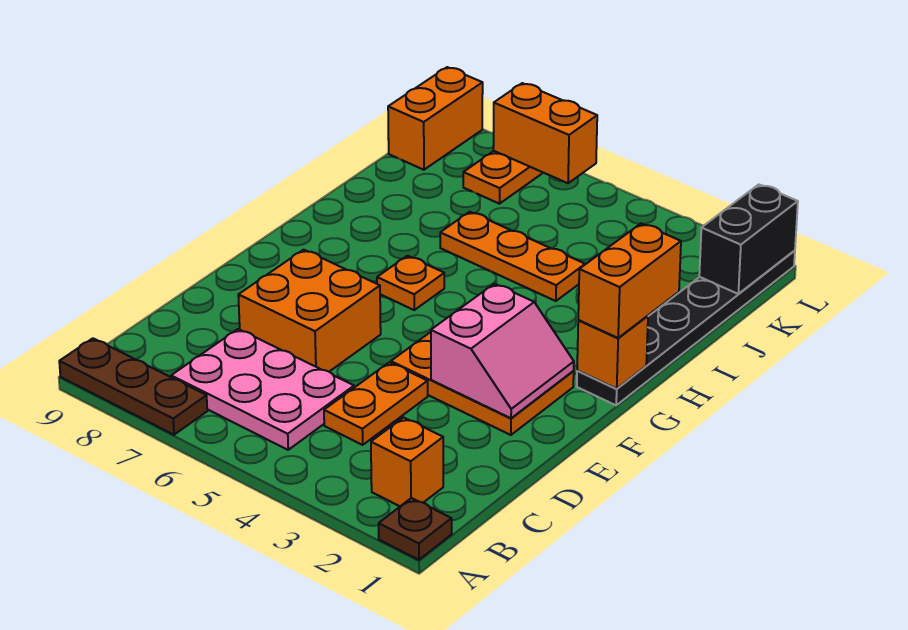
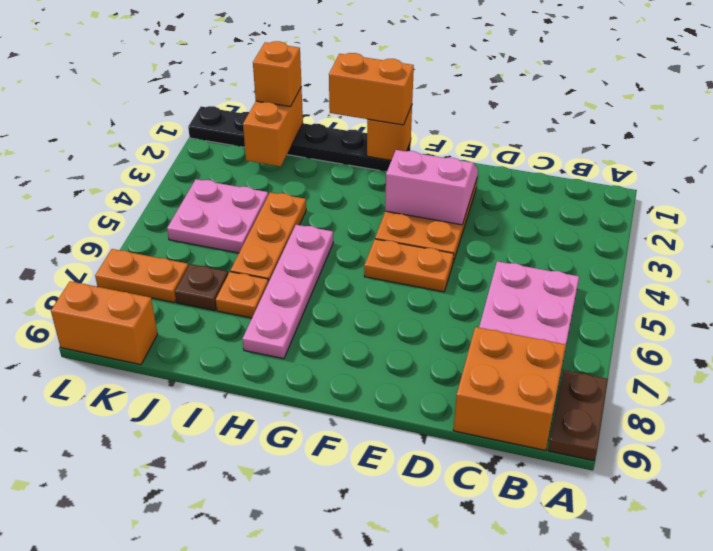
brown 1x1 plate [379,498,452,560] -> brown 1x1 plate moved to [175,264,228,311]
brown 1x3 plate [59,338,207,435] -> brown 1x2 plate [548,370,608,461]
orange 1x1 brick [371,418,443,506] -> orange 1x1 brick moved to [253,41,301,107]
orange 1x2 plate [324,362,428,445] -> orange 1x2 plate moved to [364,239,454,292]
orange 2x2 brick [238,250,381,372] -> orange 2x2 brick moved to [453,327,566,451]
orange 1x1 plate [377,256,444,310] -> orange 1x1 plate moved to [216,272,268,318]
none -> pink 1x4 plate [243,225,333,359]
none -> pink 2x2 plate [167,179,268,253]
black 1x2 brick [699,185,798,294] -> none
orange 1x2 brick [493,83,597,183] -> orange 1x2 brick moved to [243,87,303,167]

